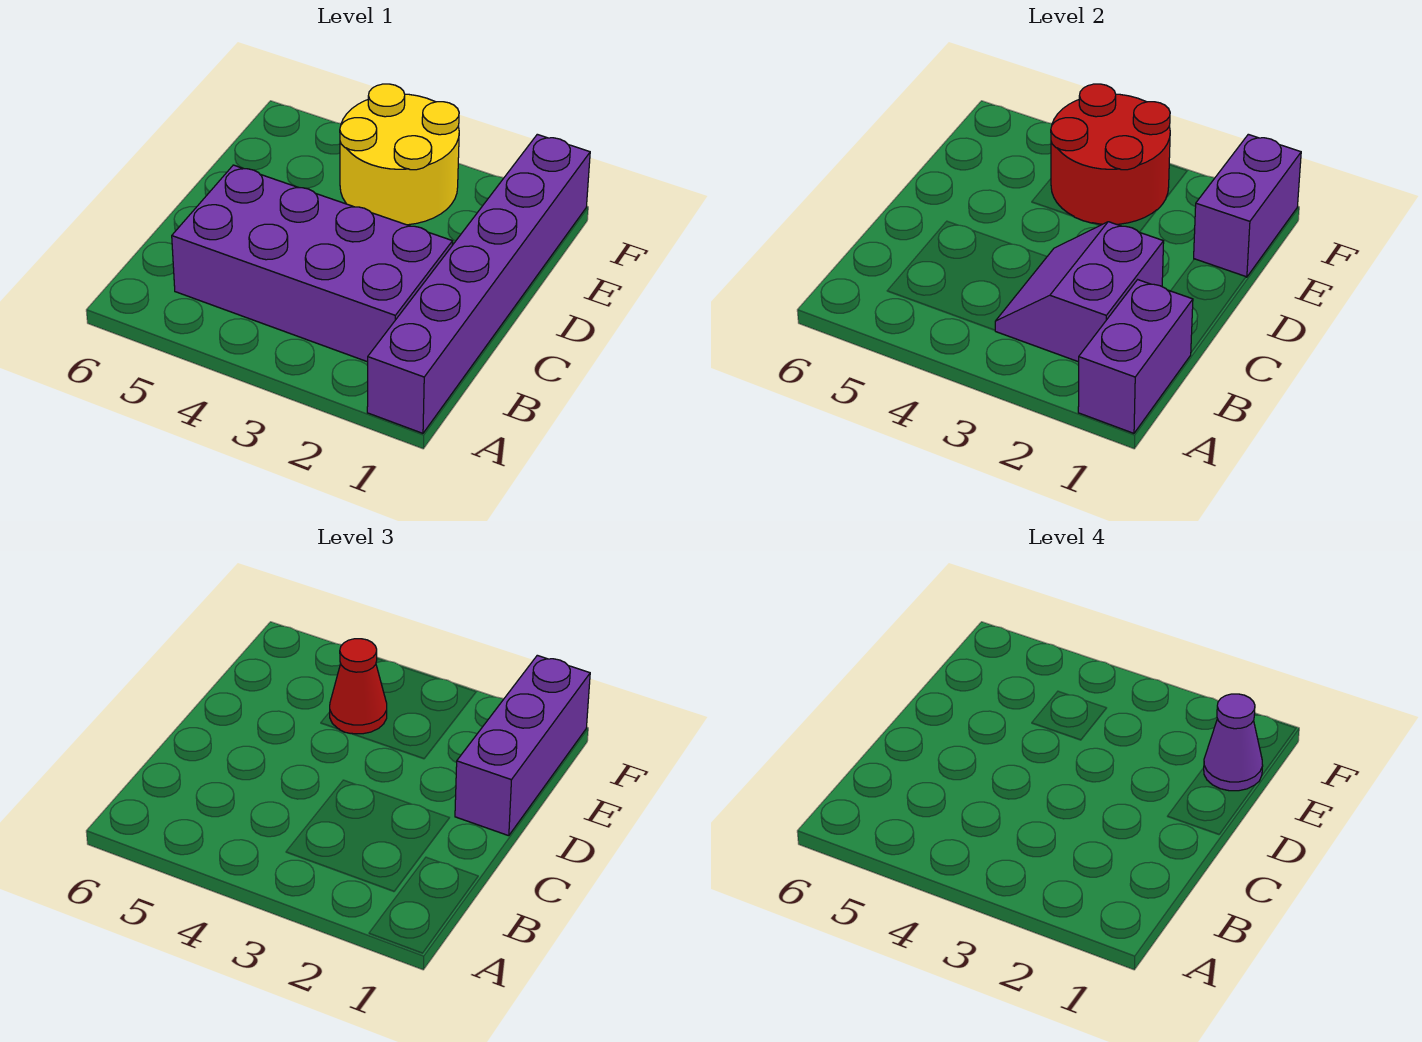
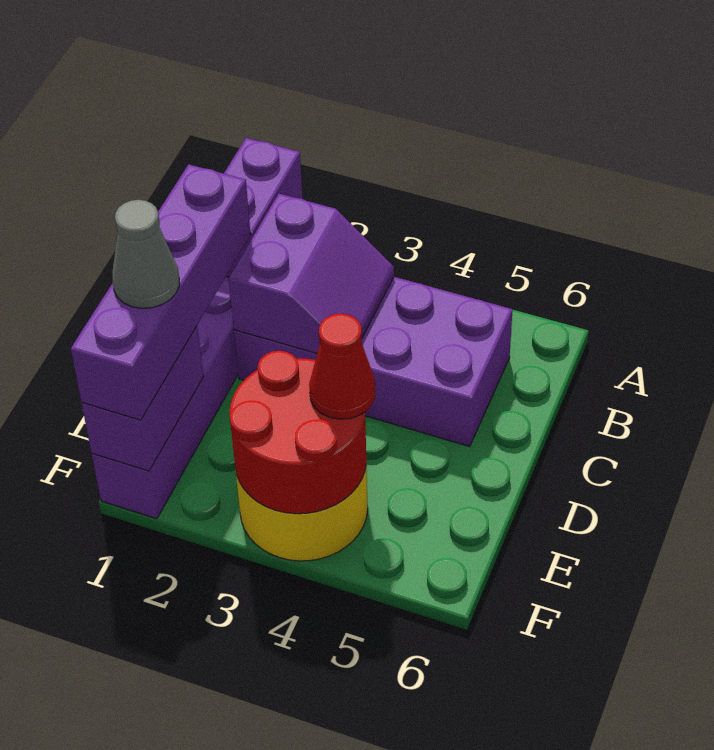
purple 1x3 brick [455,655,590,836] -> purple 1x4 brick [71,164,251,420]
purple 1x1 cone [1204,694,1263,791] -> grey 1x1 cone [112,200,180,308]

